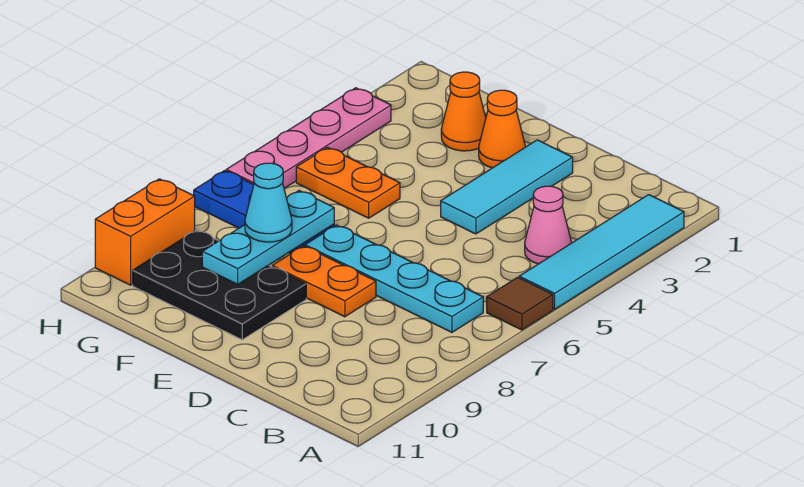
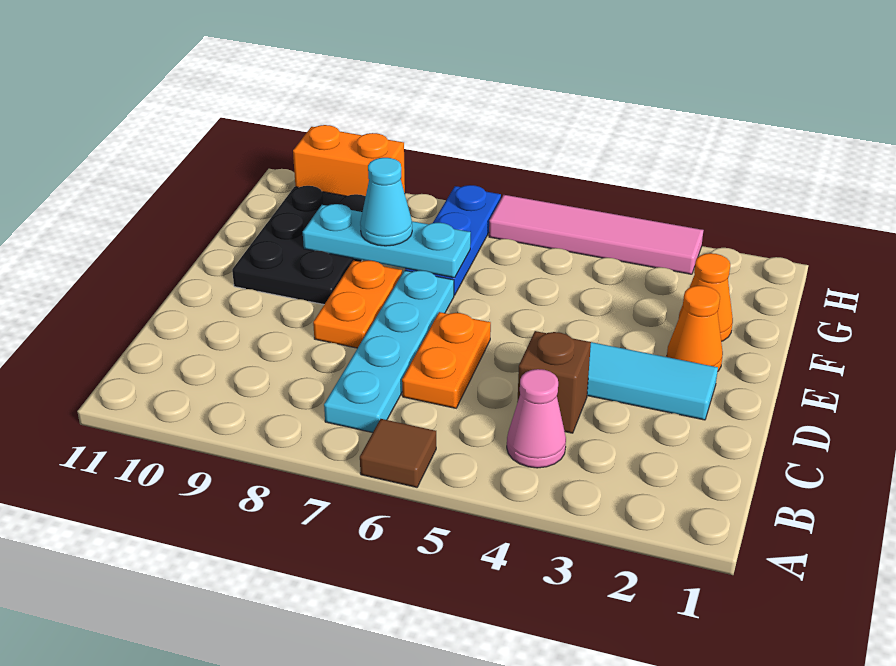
cyan 1x4 tile [519,195,684,309] -> none
none -> brown 1x1 brick [517,331,591,433]
orange 1x2 plate [296,147,400,218] -> orange 1x2 plate moved to [402,312,491,408]
pink 1x4 plate [226,88,391,188] -> pink 1x4 tile [489,195,703,274]

